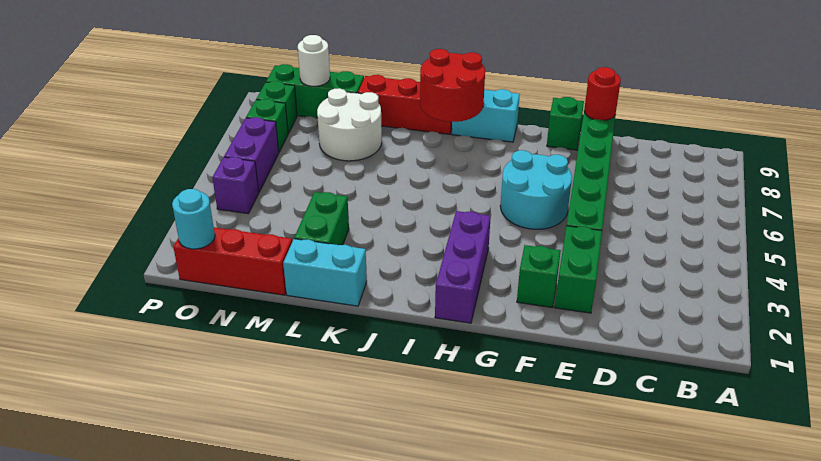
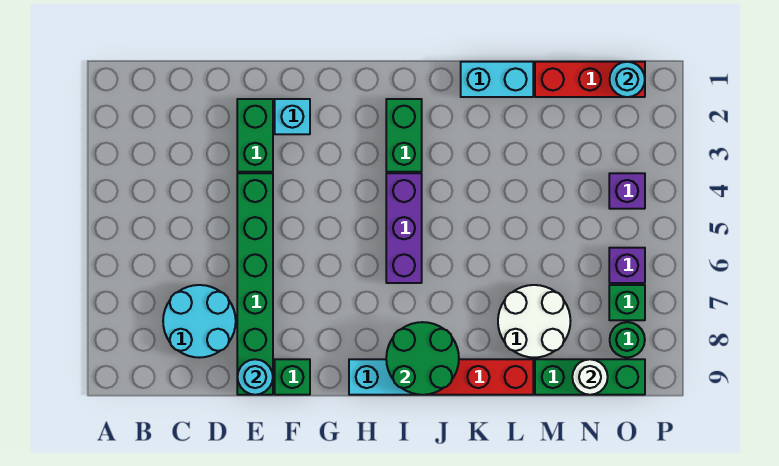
red 1x1 round brick [584,67,621,120] -> cyan 1x1 round brick [238,359,273,395]
green 1x1 brick [517,245,561,308] -> cyan 1x1 brick [275,99,310,134]
cyan 2x2 round brick [500,150,572,229] -> cyan 2x2 round brick moved to [163,285,236,358]
purple 1x3 brick [435,211,491,323] -> purple 1x3 brick moved to [386,173,422,283]
red 2x2 round brick [420,49,485,122] -> green 2x2 round brick [386,322,459,395]
green 1x2 brick [294,192,349,245] -> green 1x2 brick moved to [386,99,422,172]
purple 1x2 brick [224,117,279,192] -> purple 1x1 brick [609,248,645,283]
green 1x1 brick [256,81,297,134] -> green 1x1 round brick [610,322,645,358]

